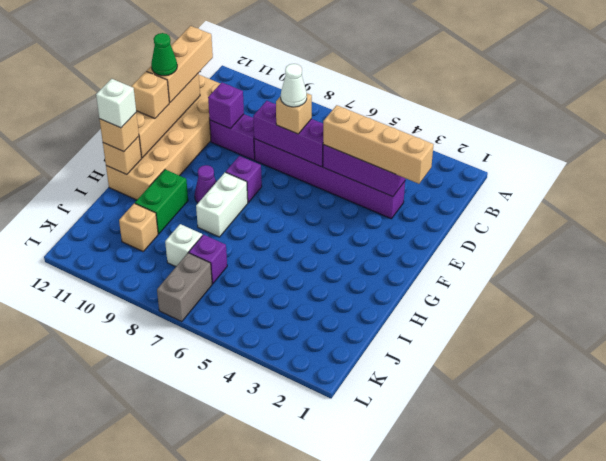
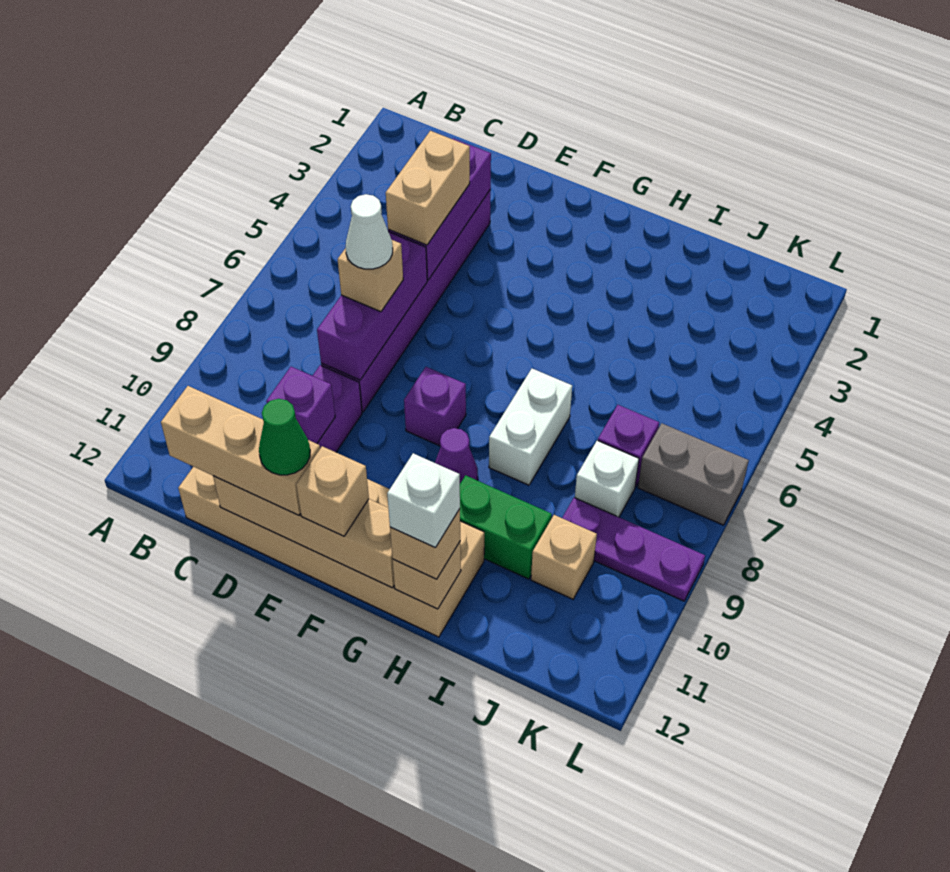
tan 1x4 brick [323,105,433,184] -> tan 1x2 brick [386,131,470,245]
white 1x2 brick [196,172,248,237] -> white 1x2 brick turned to [489,369,572,485]
none -> purple 1x3 plate [562,498,705,601]

